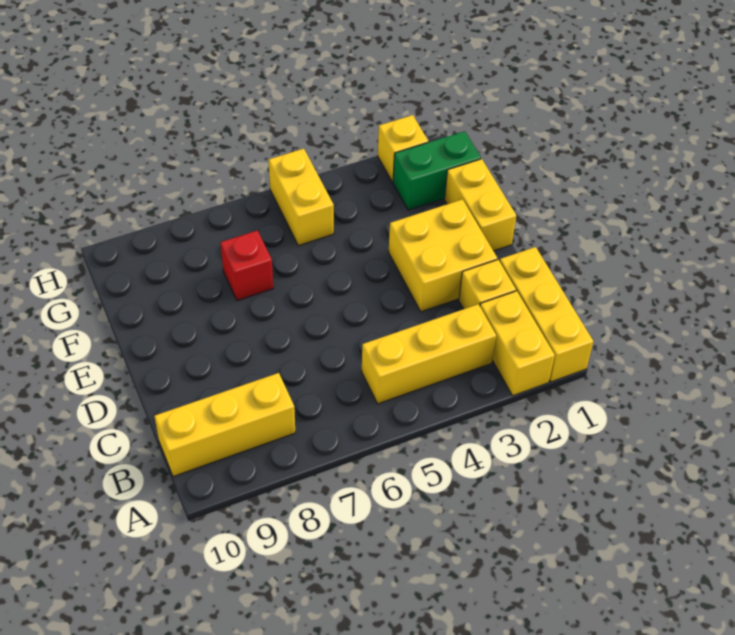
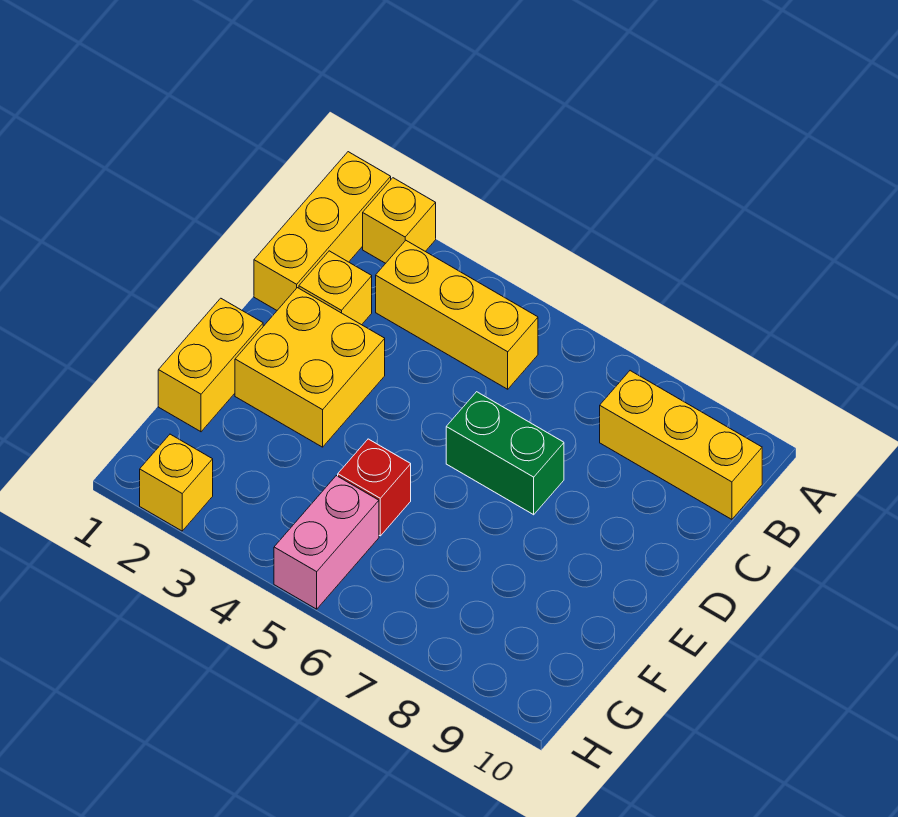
yellow 1x2 brick [480,291,555,396] -> yellow 1x1 brick [363,178,436,263]
red 1x1 brick [220,230,273,301] -> red 1x1 brick moved to [338,439,411,536]
green 1x2 brick [393,131,481,210] -> green 1x2 brick moved to [446,392,564,515]
yellow 1x2 brick [269,149,334,246] -> pink 1x2 brick [274,476,379,609]

